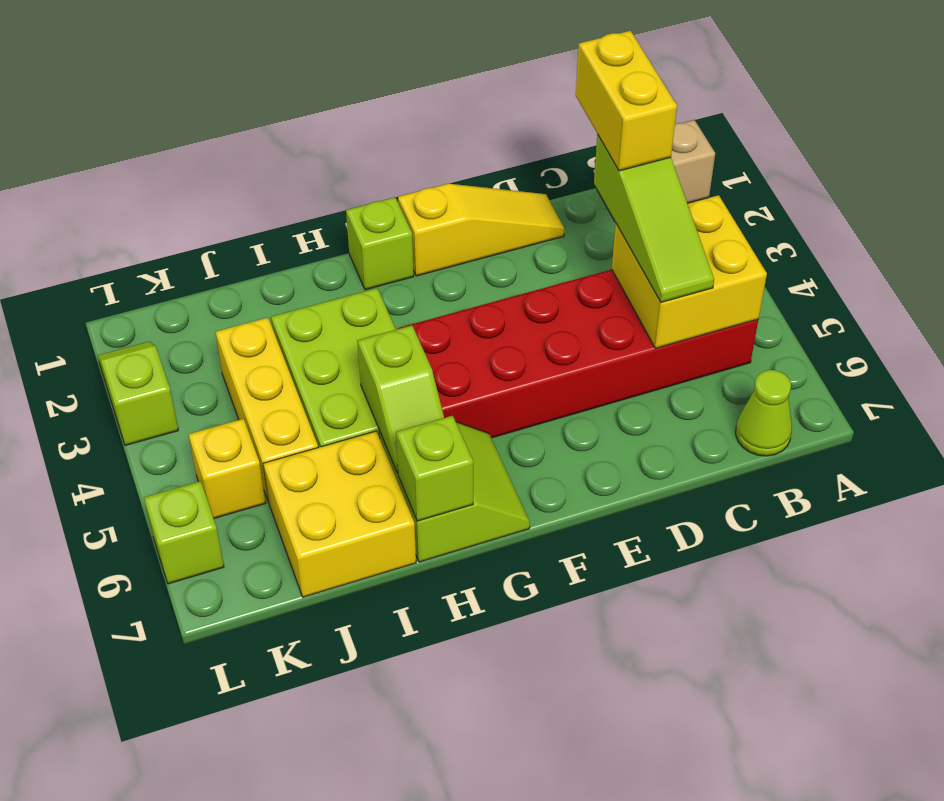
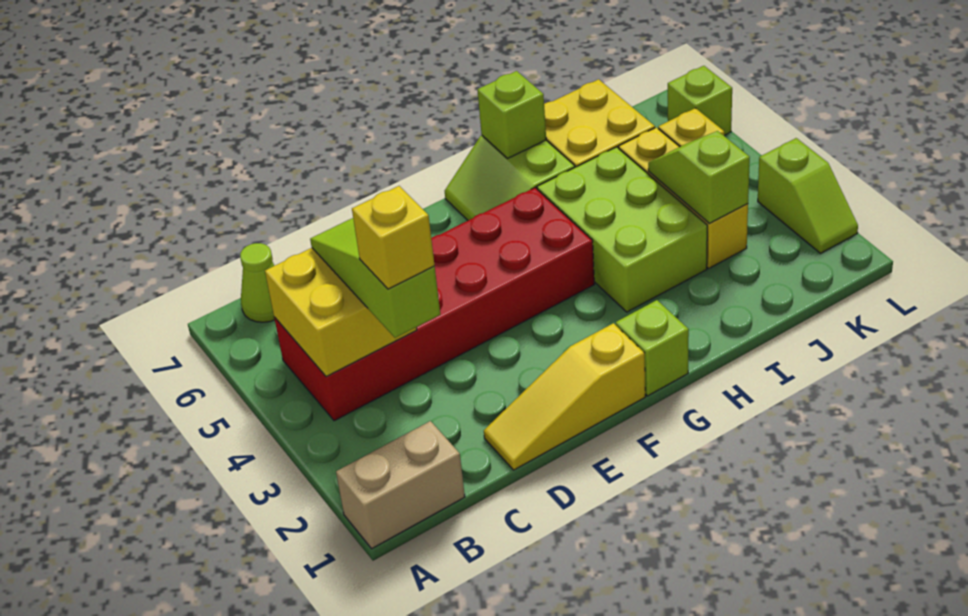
yellow 1x2 brick [576,31,677,171] -> yellow 1x1 brick [352,186,435,289]
lime 1x2 slope [357,325,444,473] -> lime 1x2 slope moved to [648,131,750,223]

